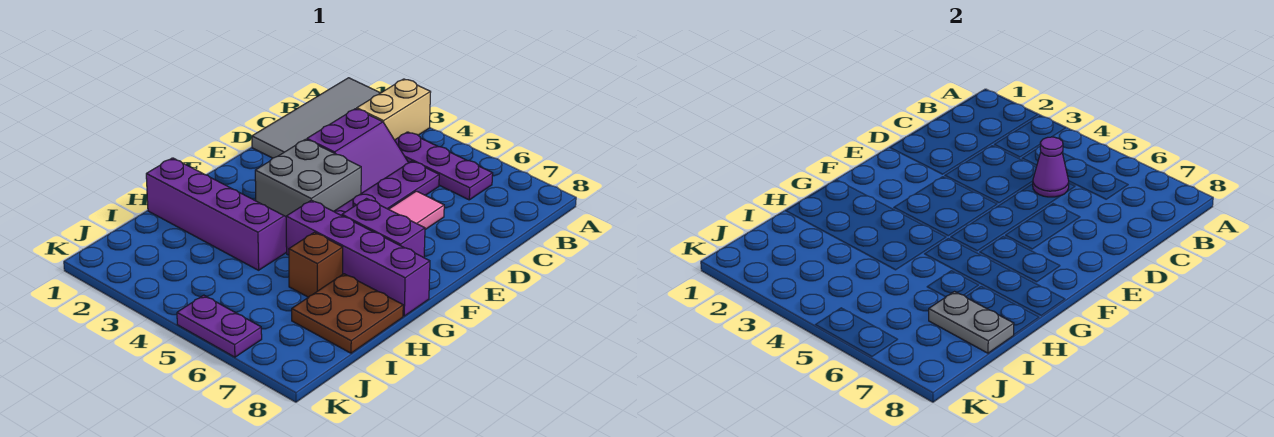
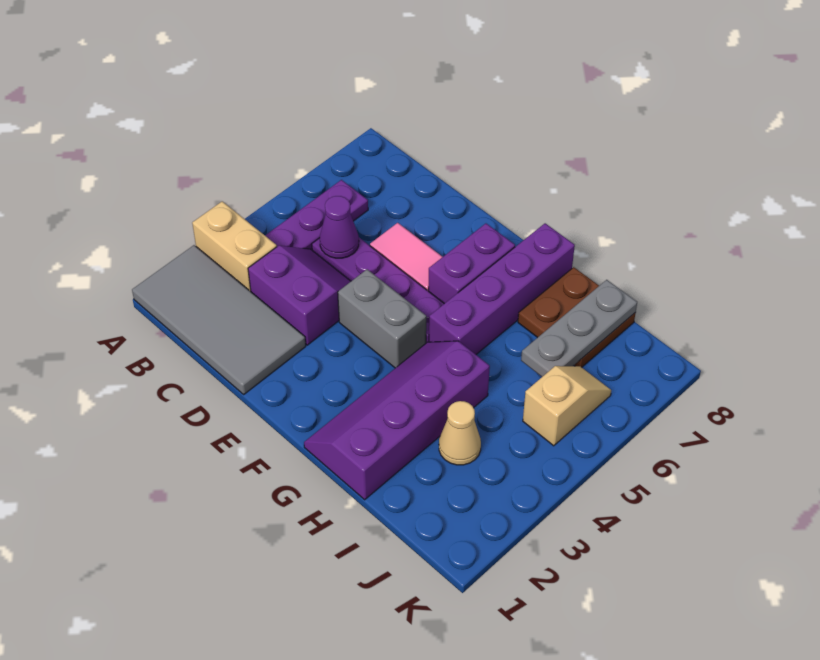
grey 2x2 brick [255,139,361,217] -> grey 1x2 brick [338,269,426,368]
brown 1x1 brick [289,232,343,297] -> none
none -> tan 1x1 cone [439,401,481,465]
grey 1x2 plate [929,292,1014,353] -> grey 1x3 plate [521,280,637,377]
none -> tan 1x2 slope [523,366,611,446]
purple 1x2 plate [177,295,262,357] -> none

